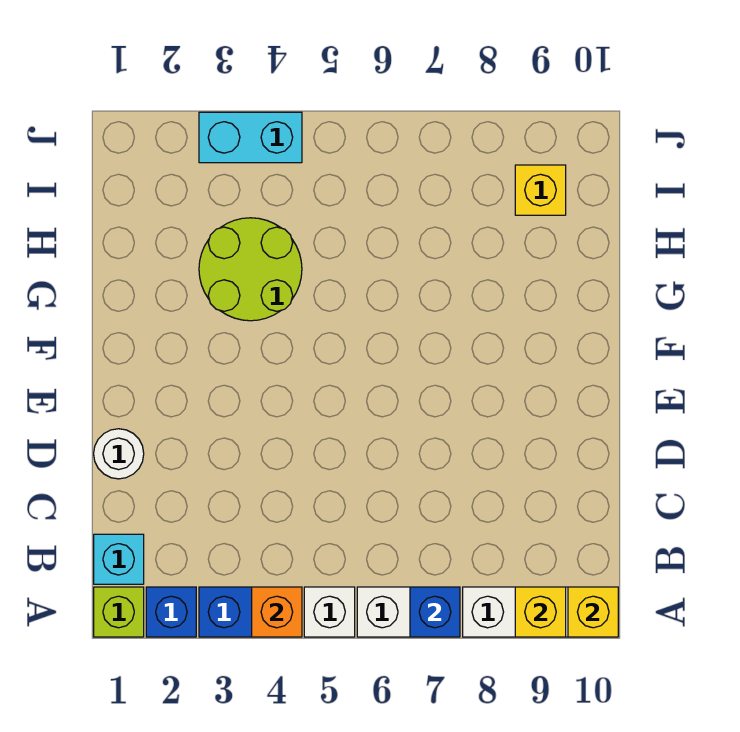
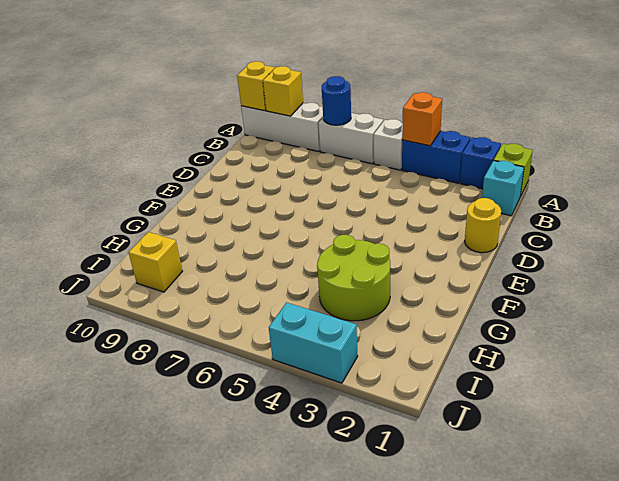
blue 1x1 brick [410,587,460,637] -> blue 1x1 round brick [322,76,351,125]
white 1x1 round brick [94,429,144,479] -> yellow 1x1 round brick [465,198,501,253]

